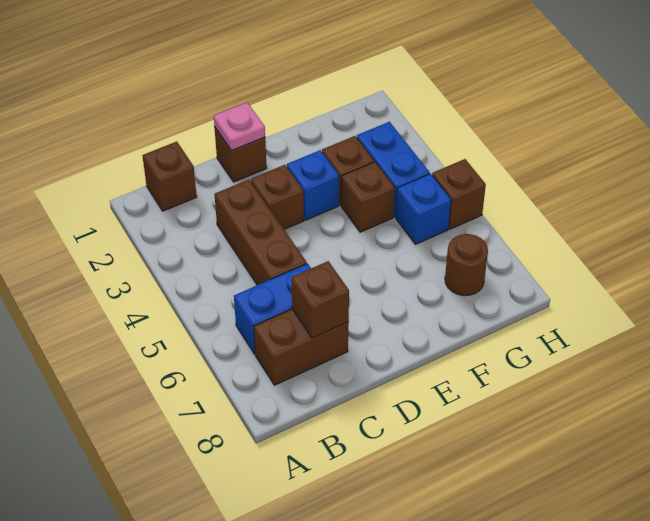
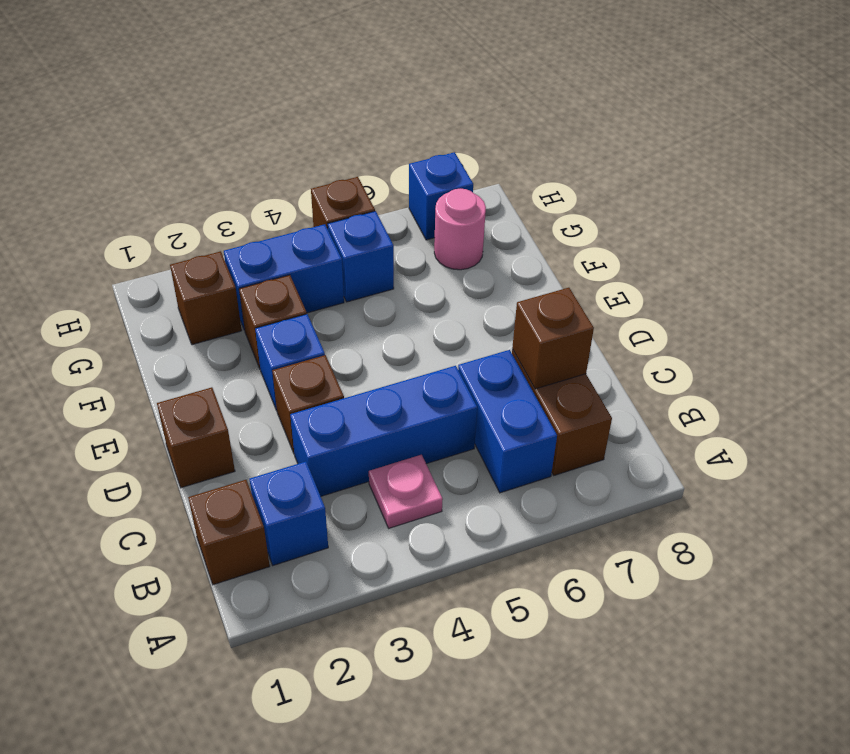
none -> blue 1x1 brick [250,462,328,565]
brown 1x3 brick [214,180,307,285] -> blue 1x3 brick [290,366,477,496]
pink 1x1 plate [214,103,265,151] -> pink 1x1 plate moved to [369,455,443,528]
brown 1x1 brick [341,162,395,232] -> brown 1x1 brick moved to [170,251,242,345]
brown 1x1 round brick [445,234,488,296] -> pink 1x1 round brick [434,189,486,270]
none -> blue 1x1 brick [409,152,473,240]

